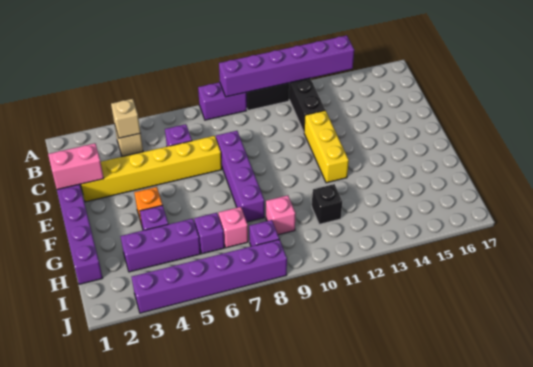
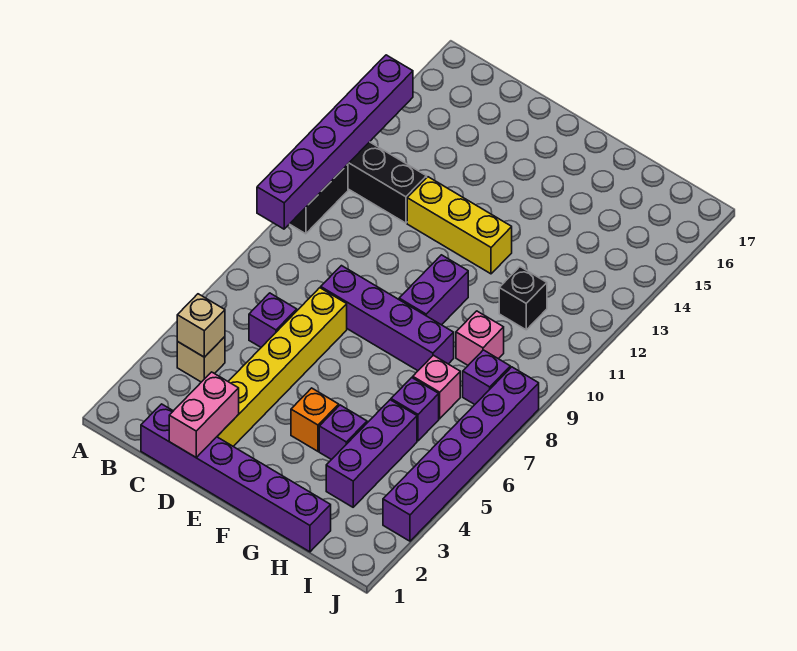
purple 1x2 brick [198,82,247,120] -> purple 1x2 brick moved to [399,255,468,325]

